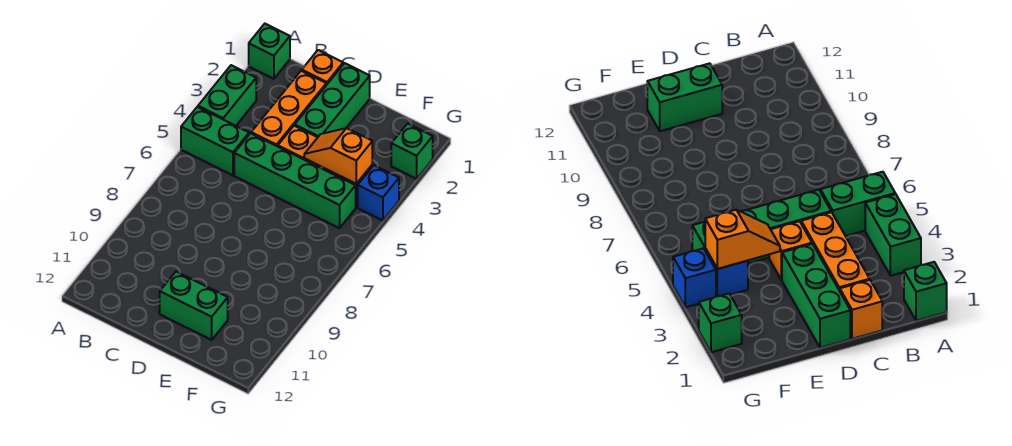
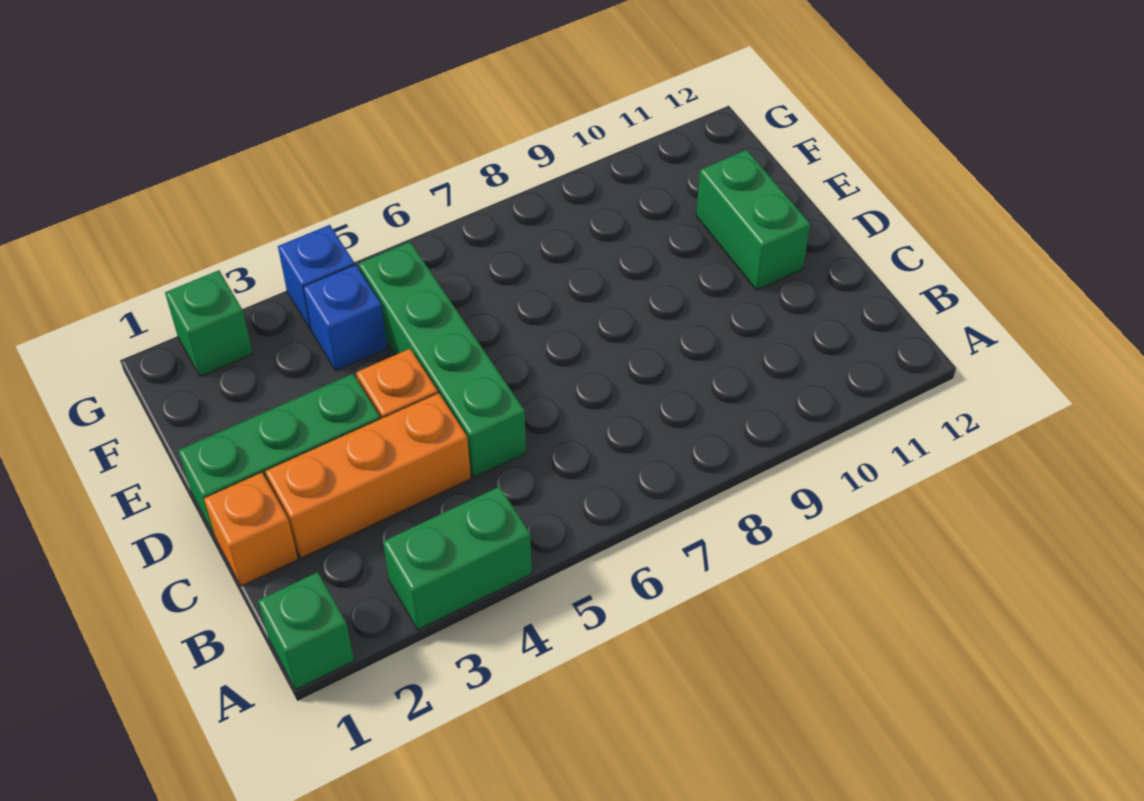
green 1x2 brick [181,107,249,175] -> none
orange 1x2 slope [304,128,372,184] -> none

